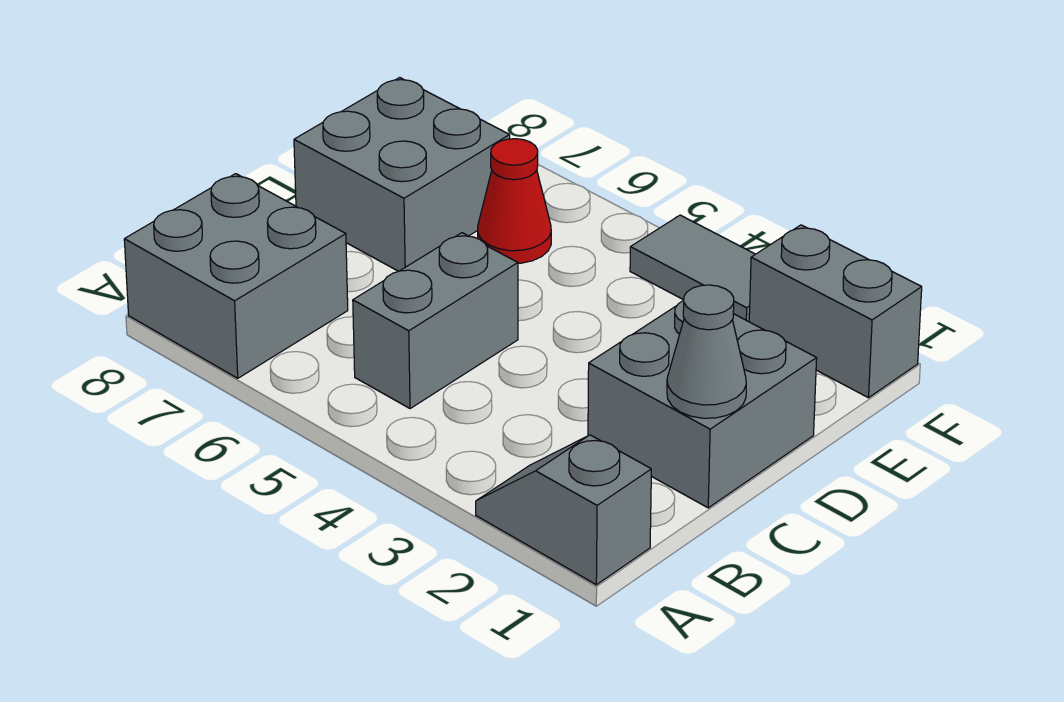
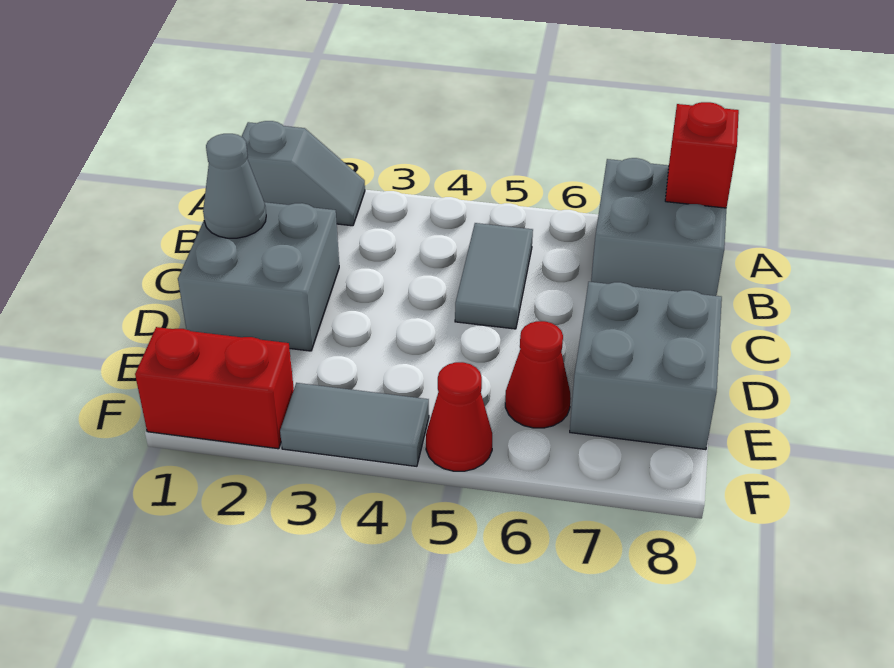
none -> red 1x1 brick [665,102,739,208]
grey 1x2 brick [353,233,518,409] -> grey 1x2 tile [455,223,533,329]
grey 1x2 brick [749,225,922,398] -> red 1x2 brick [135,327,294,449]
none -> red 1x1 cone [426,362,492,471]

